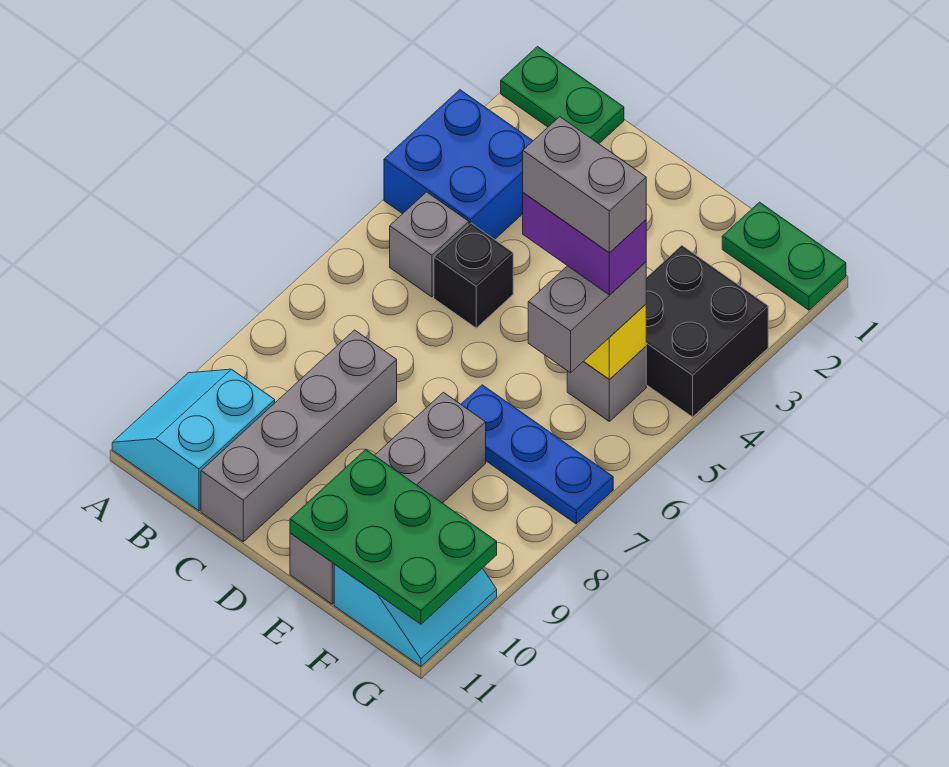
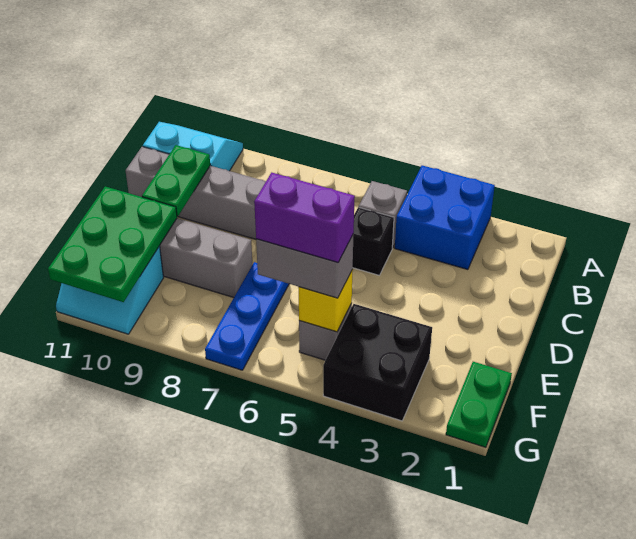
green 1x2 plate [501,47,624,144] -> green 1x2 plate moved to [142,145,210,216]
purple 1x2 brick [523,193,646,295] -> purple 1x2 brick turned to [254,173,355,263]
grey 1x2 brick [523,117,646,253] -> none

